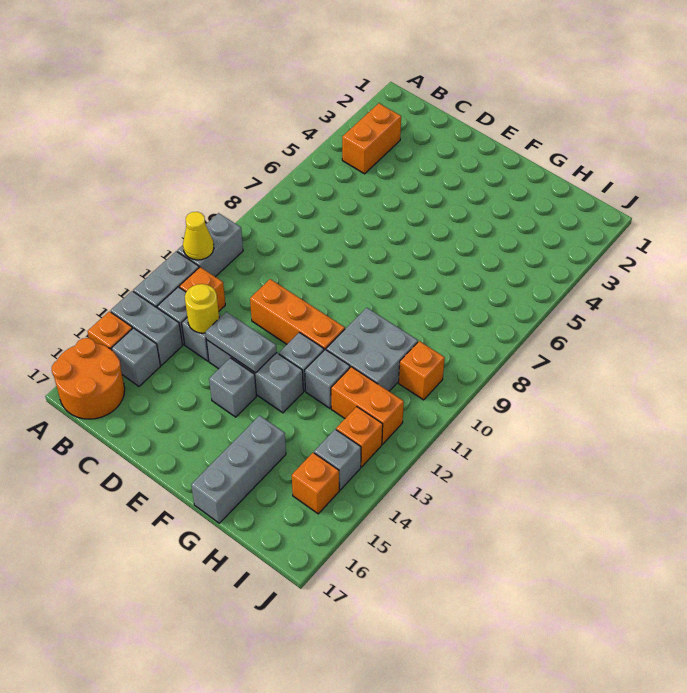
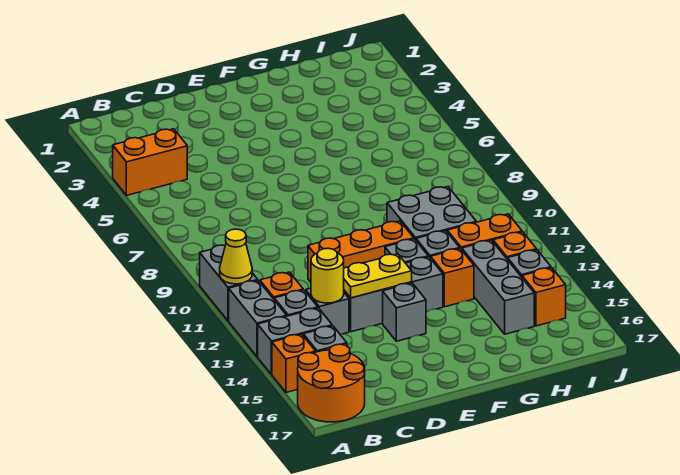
orange 1x2 brick [342,103,401,174] -> orange 1x2 brick turned to [113,129,187,195]
grey 1x2 plate [205,312,277,373] -> yellow 1x2 plate [344,254,412,298]
grey 1x3 brick [191,415,286,523] -> grey 1x3 brick moved to [462,240,534,334]
orange 1x1 brick [399,341,445,400] -> orange 1x1 brick moved to [431,249,474,307]

